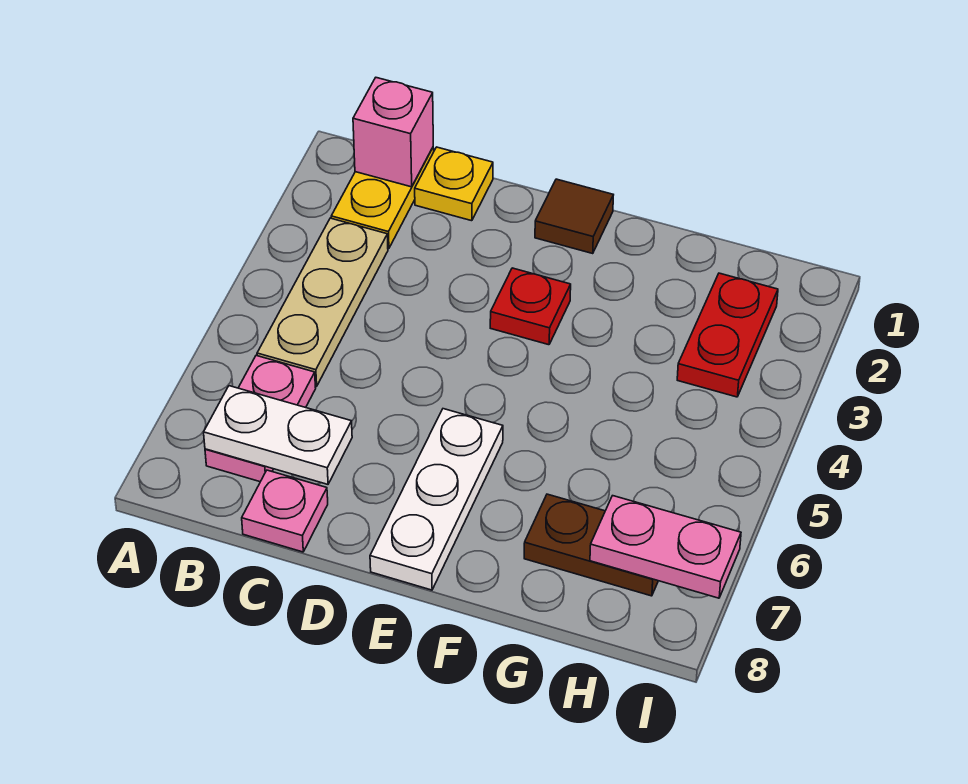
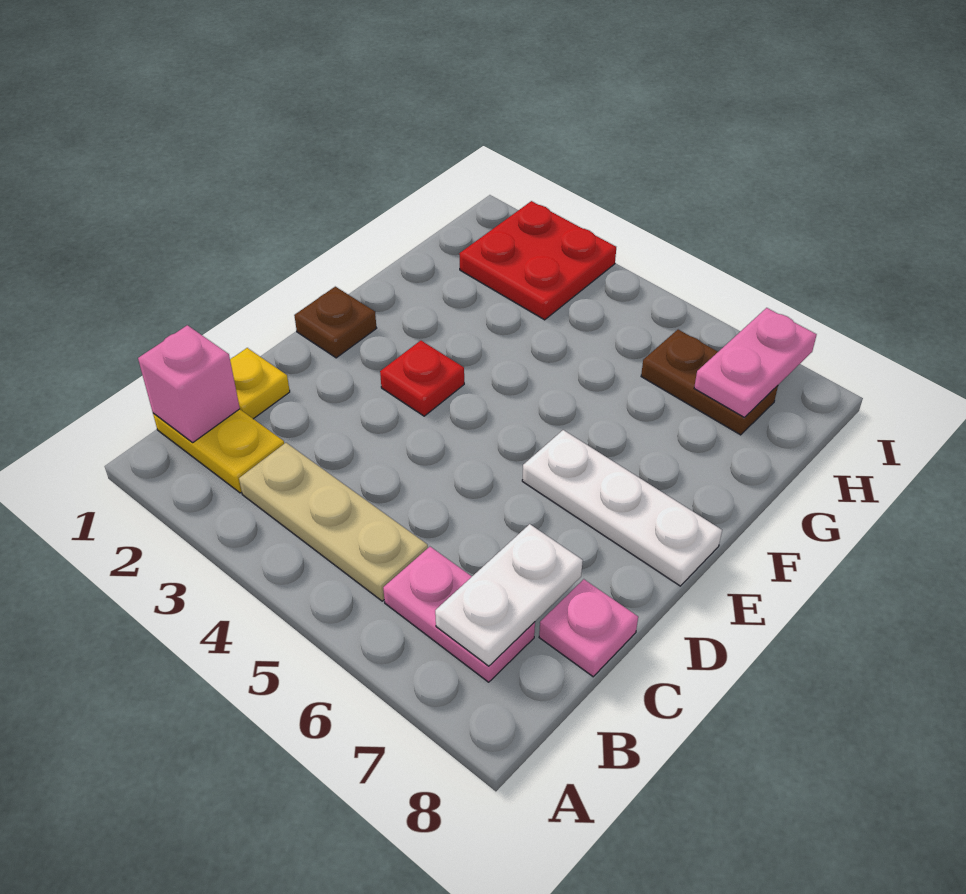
brown 1x1 tile [535,179,613,253] -> brown 1x1 plate [294,287,376,358]
brown 1x2 plate [524,494,658,596] -> brown 1x2 plate turned to [641,330,778,435]
red 1x2 plate [677,273,778,397] -> red 2x2 plate [459,201,616,320]

